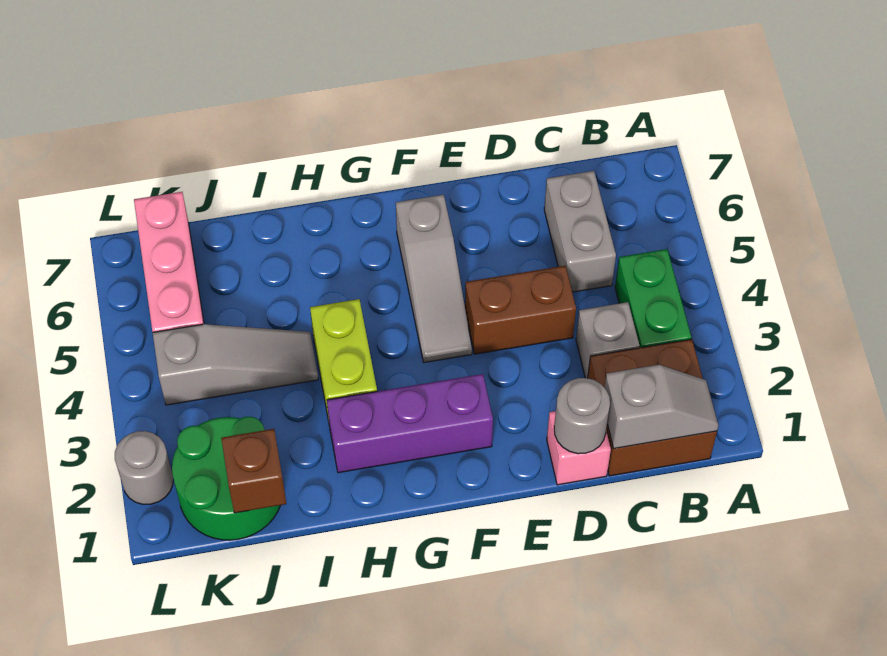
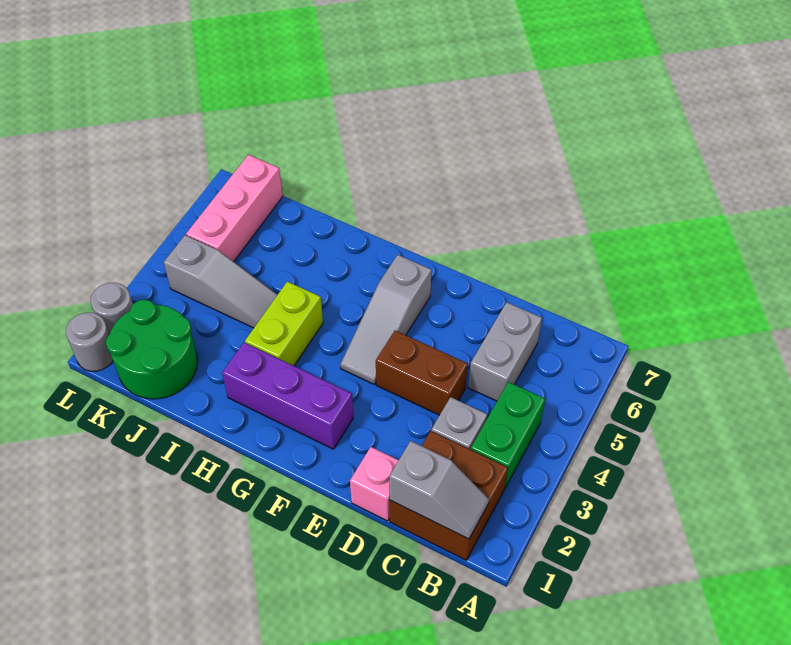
grey 1x1 round brick [554,378,610,454] -> grey 1x1 round brick moved to [66,313,113,371]
brown 1x1 brick [221,429,286,513] -> none

